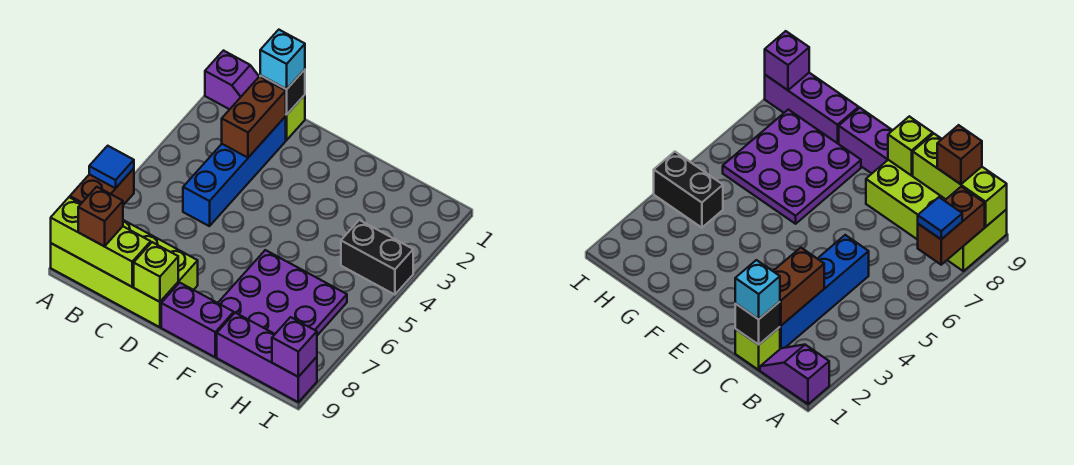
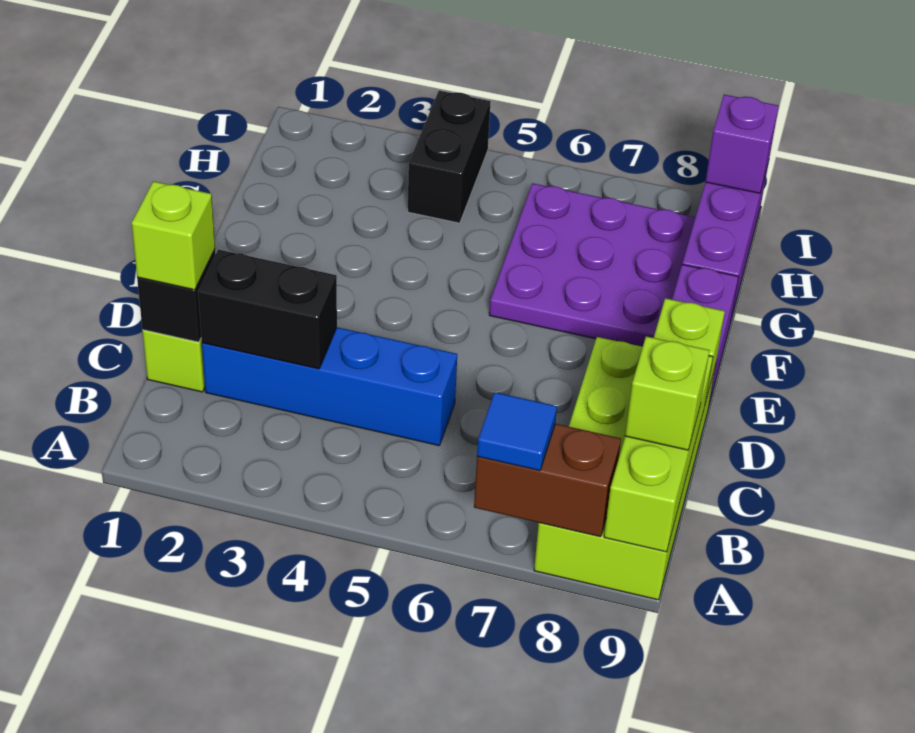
purple 1x2 slope [205,51,259,109] -> none
brown 1x1 brick [78,187,123,246] -> lime 1x1 brick [625,336,710,450]
cyan 1x1 brick [260,30,305,89] -> lime 1x1 brick [132,181,215,290]
brown 1x2 brick [222,76,286,158] -> black 1x2 brick [198,250,337,369]

